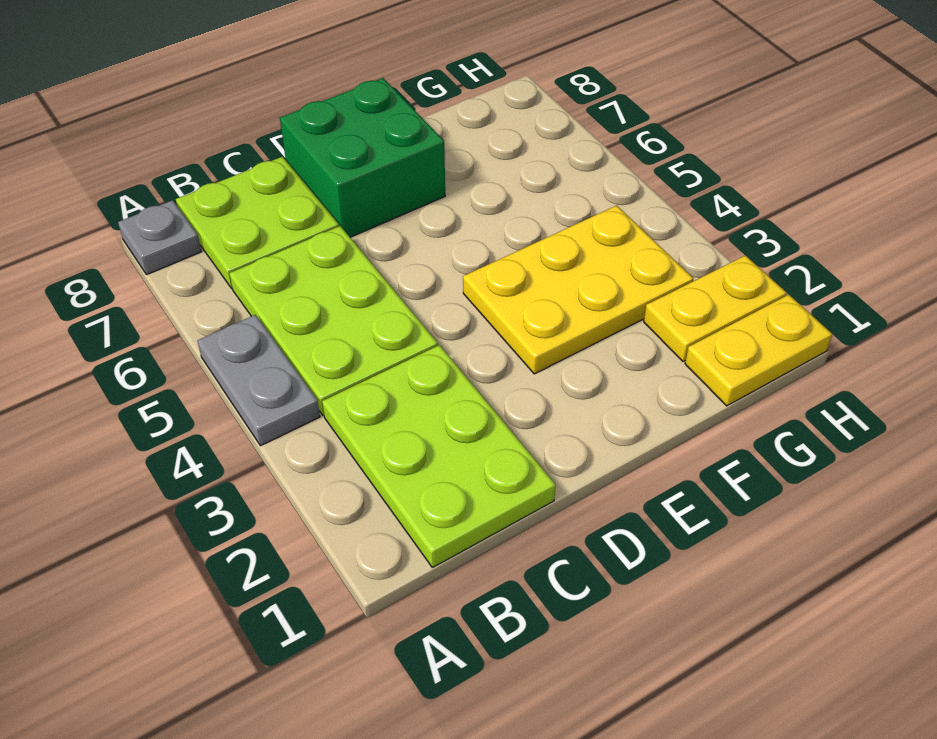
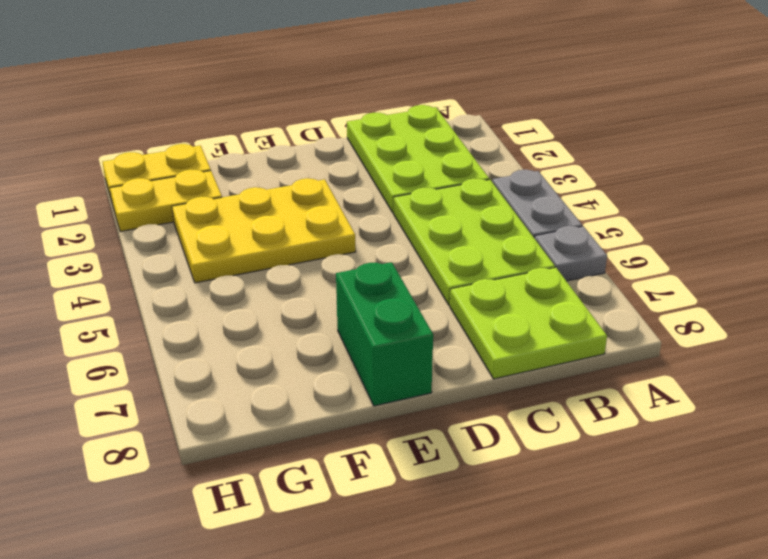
grey 1x1 plate [118,200,201,275] -> grey 1x1 plate moved to [535,226,607,281]
green 2x2 brick [280,78,445,237] -> green 1x2 brick [336,262,433,406]

